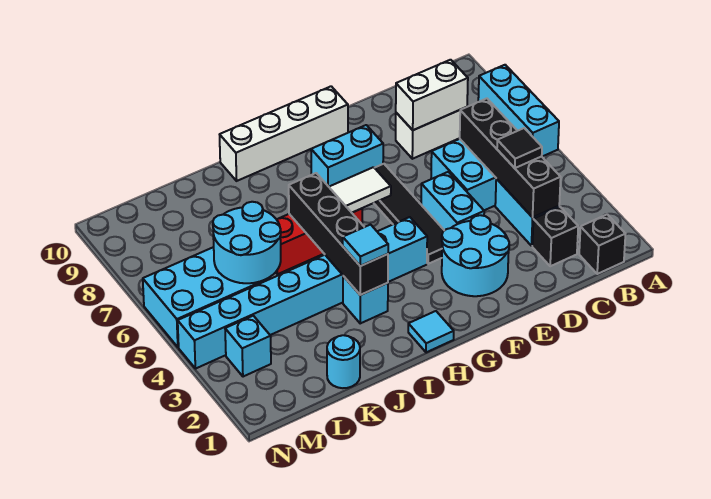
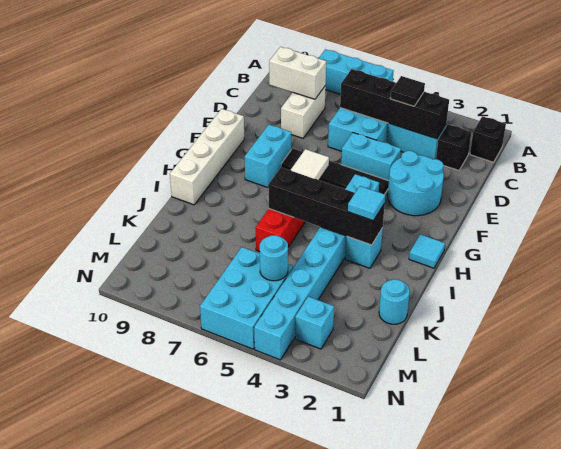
white 1x2 brick [396,60,468,130] -> white 1x2 brick turned to [269,47,326,99]
cyan 2x2 round brick [213,202,281,283] -> cyan 1x1 round brick [260,235,288,281]

